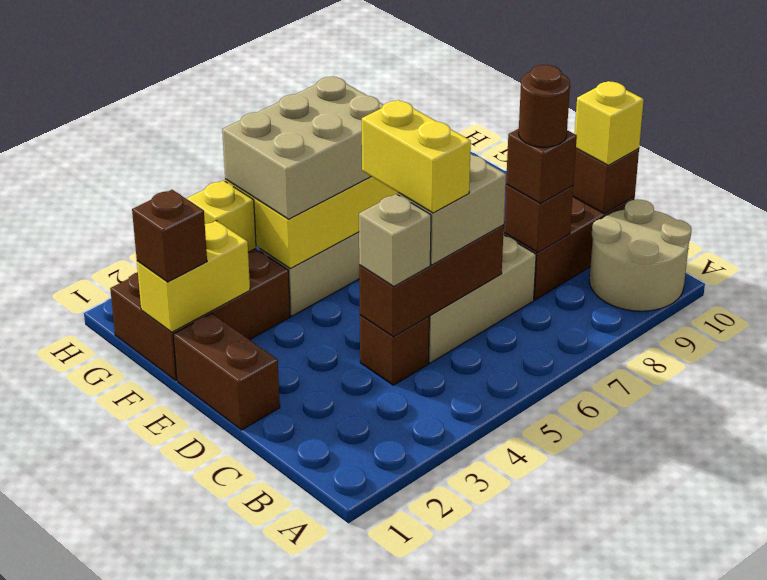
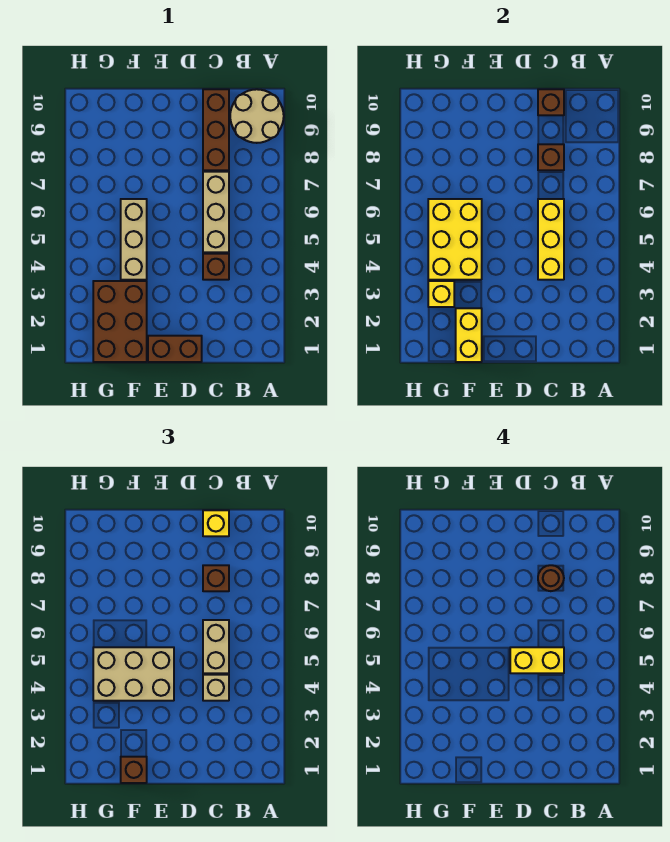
brown 1x3 brick [359,225,504,337] -> yellow 1x3 brick [538,199,564,280]
tan 2x3 brick [222,76,383,219] -> tan 2x3 brick turned to [93,647,174,701]

